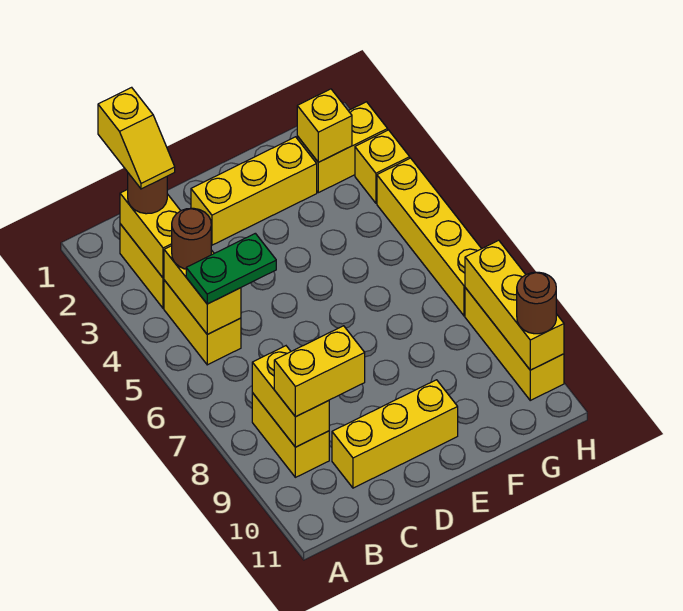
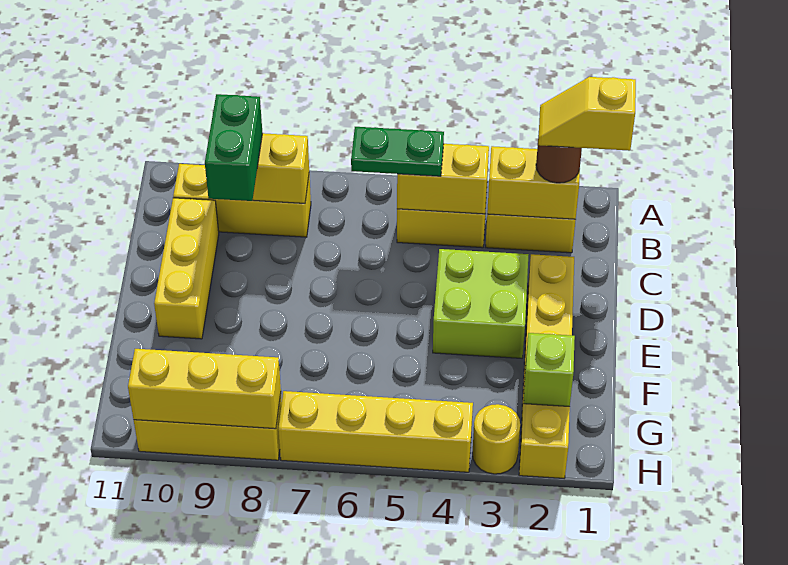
brown 1x1 round brick [172,208,211,269] -> none
green 1x2 plate [186,233,276,304] -> green 1x2 plate turned to [351,127,444,176]
yellow 1x2 brick [252,393,329,477] -> yellow 1x3 brick [173,164,311,237]
yellow 1x2 brick [274,326,365,417] -> green 1x2 brick [205,94,262,201]
none -> lime 2x2 brick [433,249,529,358]
yellow 1x1 brick [297,89,352,162] -> lime 1x1 brick [524,333,575,407]
yellow 1x1 brick [355,130,410,203] -> yellow 1x1 round brick [472,404,520,474]
brown 1x1 round brick [517,272,556,334] -> none

